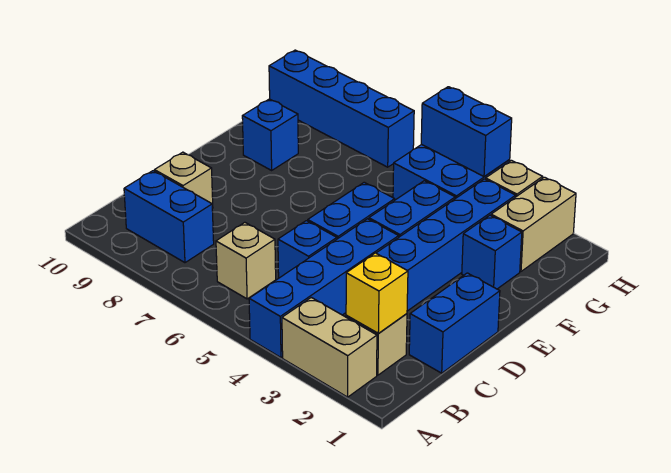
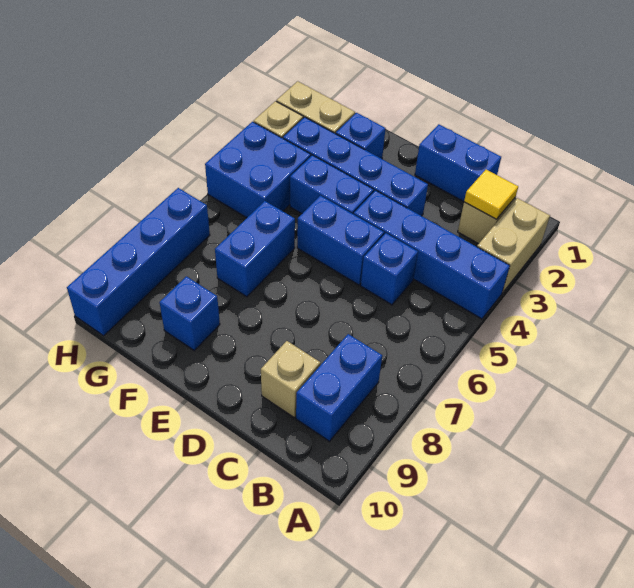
yellow 1x1 brick [346,253,408,334] -> yellow 1x1 tile [464,170,518,219]
tan 1x1 brick [216,222,276,299] -> none
blue 1x2 brick [421,87,512,176] -> blue 1x2 brick moved to [215,201,295,297]

